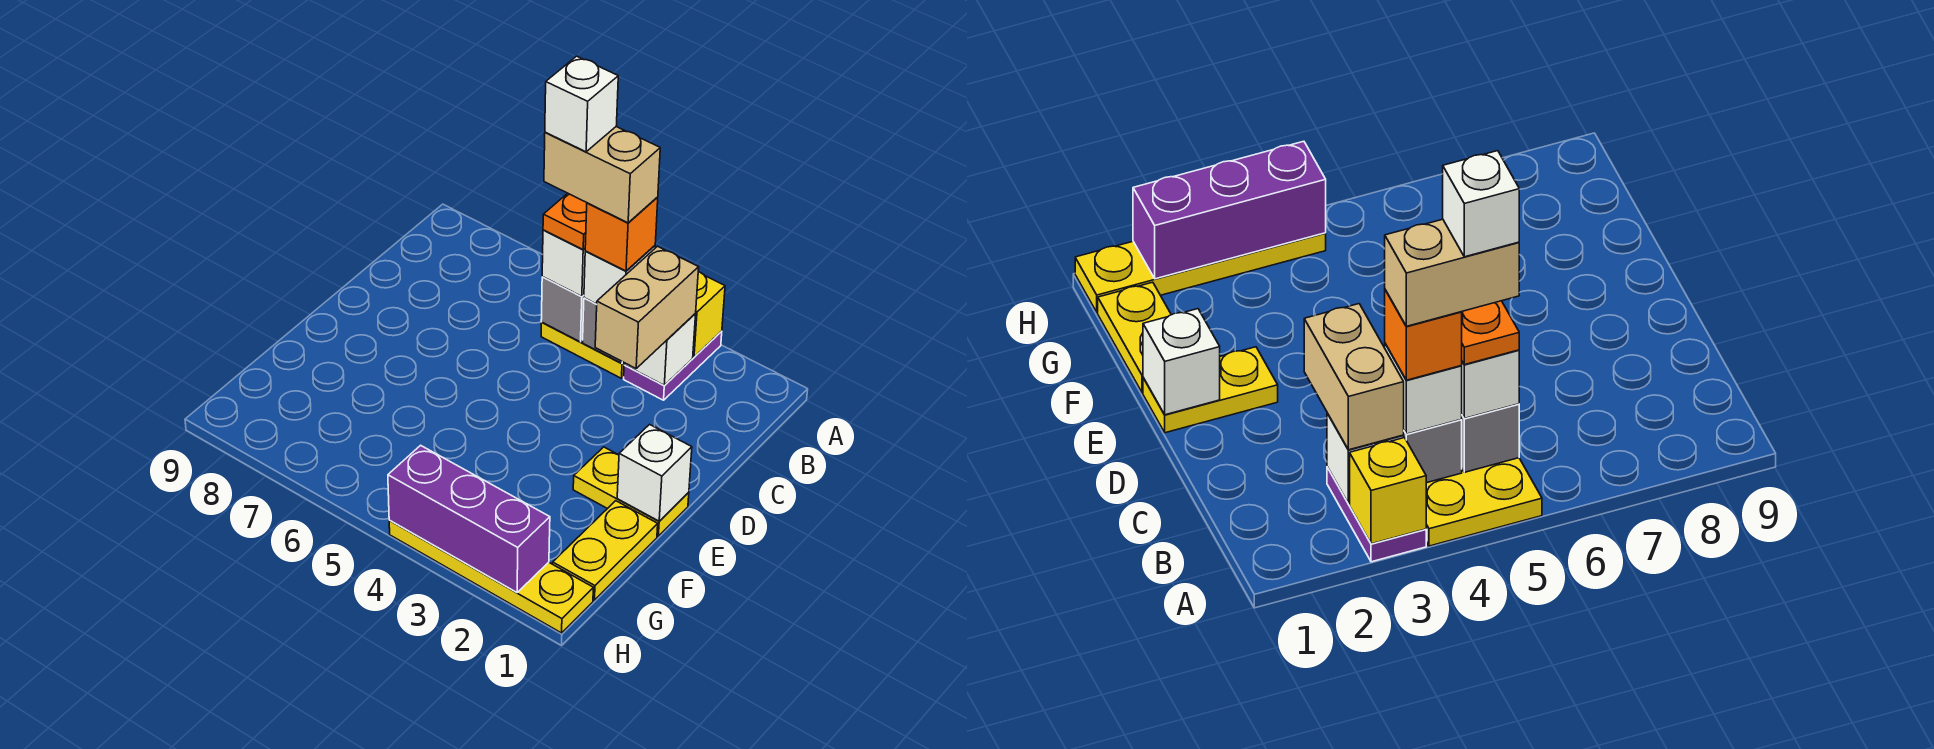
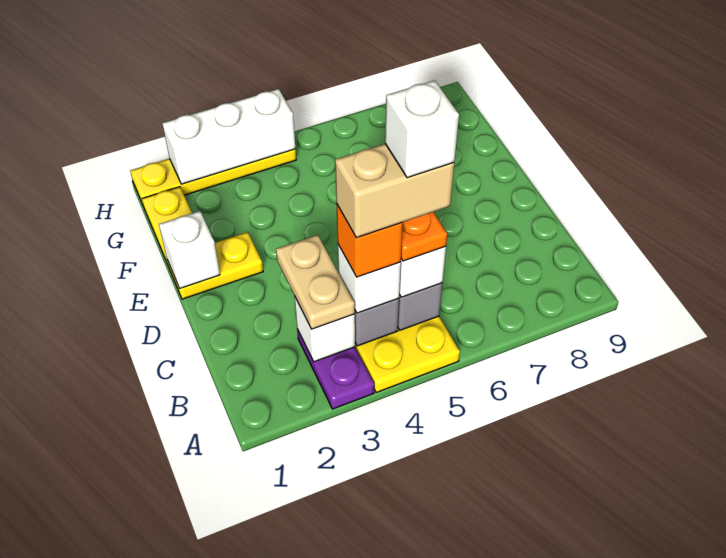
yellow 1x1 brick [693,272,725,357] -> none
tan 1x2 brick [595,246,699,368] -> tan 1x2 plate [276,235,355,329]
purple 1x3 brick [388,445,550,592] -> white 1x3 brick [162,89,296,184]

